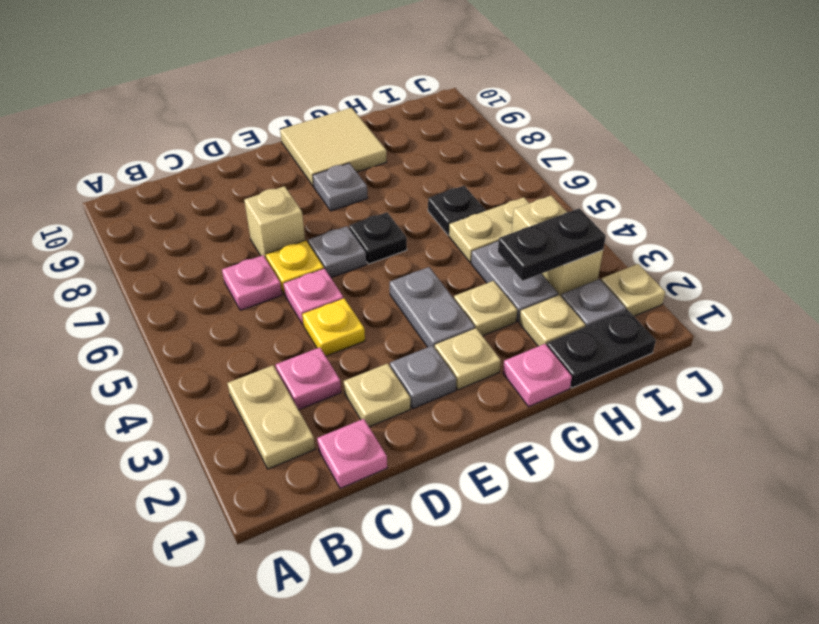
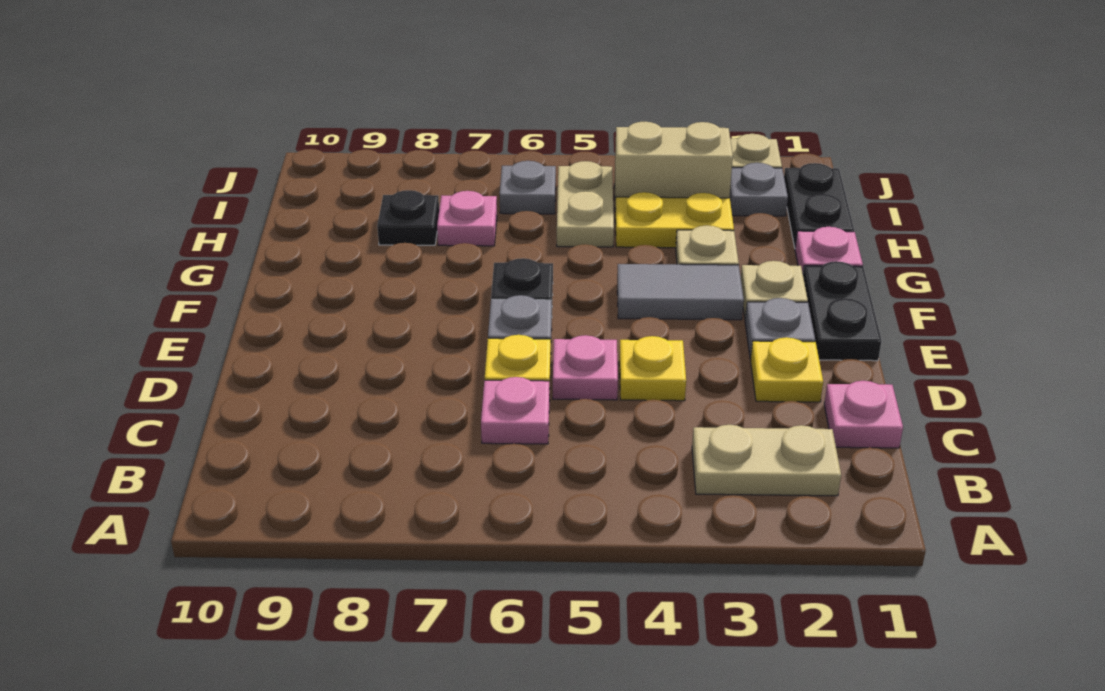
pink 1x1 plate [276,347,341,410] -> pink 1x1 plate moved to [437,191,497,246]
tan 1x1 plate [344,363,410,427] -> yellow 1x1 plate [751,337,823,402]
tan 1x1 brick [244,186,305,258] -> none
grey 1x2 plate [390,267,475,348] -> grey 1x2 tile [617,264,744,320]
grey 1x1 plate [313,163,368,211] -> grey 1x1 plate moved to [500,161,556,214]
tan 2x2 tile [280,108,387,186] -> none
tan 1x1 plate [519,295,586,346] -> none
grey 1x2 plate [471,241,558,322] -> yellow 1x2 plate [615,192,734,248]
black 1x2 plate [498,208,606,281] -> black 1x2 plate moved to [803,261,882,361]
black 1x1 plate [428,186,485,235] -> black 1x1 plate moved to [377,190,439,245]

